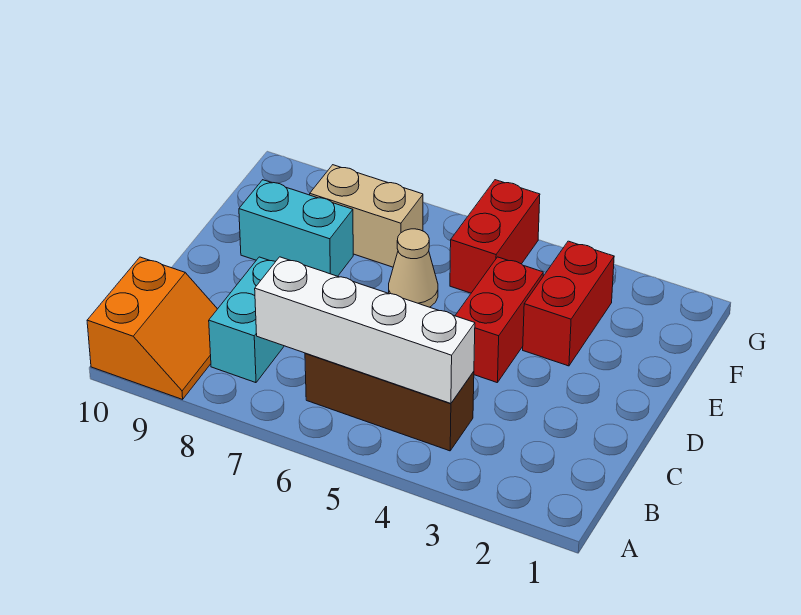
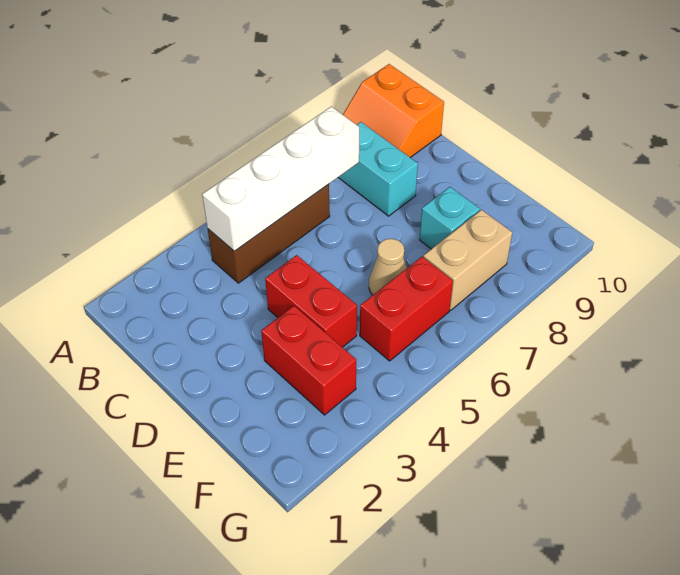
cyan 1x2 brick [239,180,353,276] -> cyan 1x1 brick [420,187,480,249]
red 1x2 brick [450,180,540,293] -> red 1x2 brick turned to [360,257,453,361]

